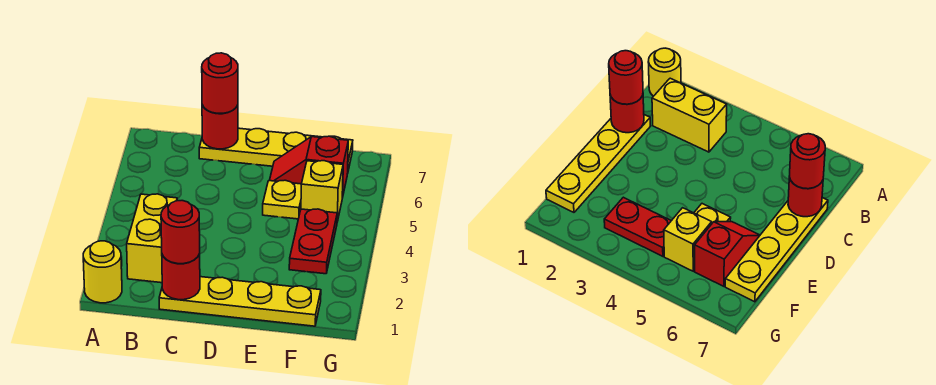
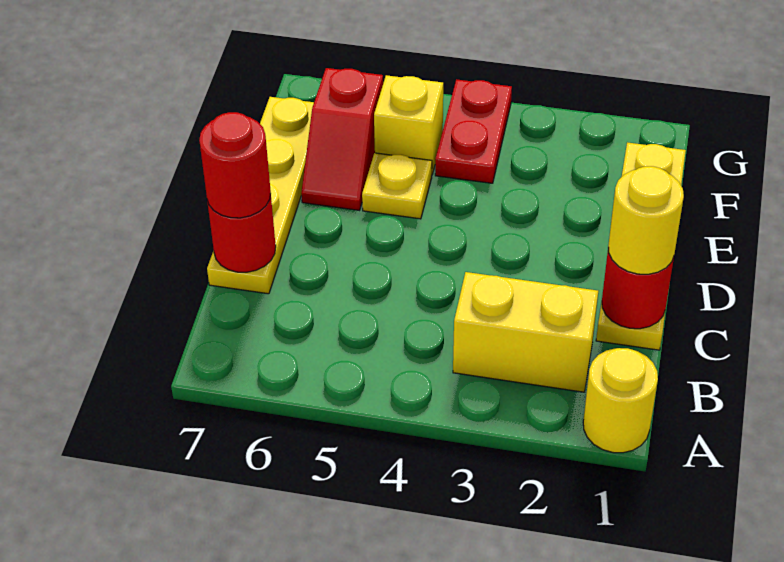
red 1x1 round brick [161,201,200,264] -> yellow 1x1 round brick [608,166,684,274]
red 1x2 plate [289,209,337,274] -> red 1x2 plate turned to [435,79,512,183]

